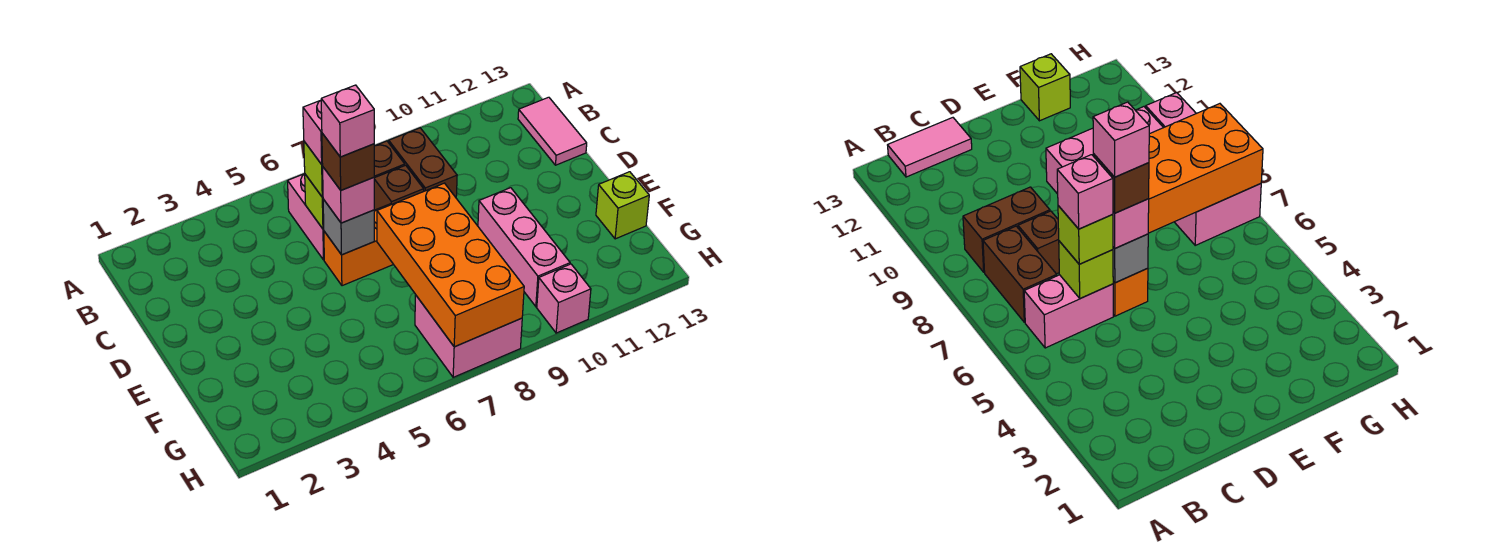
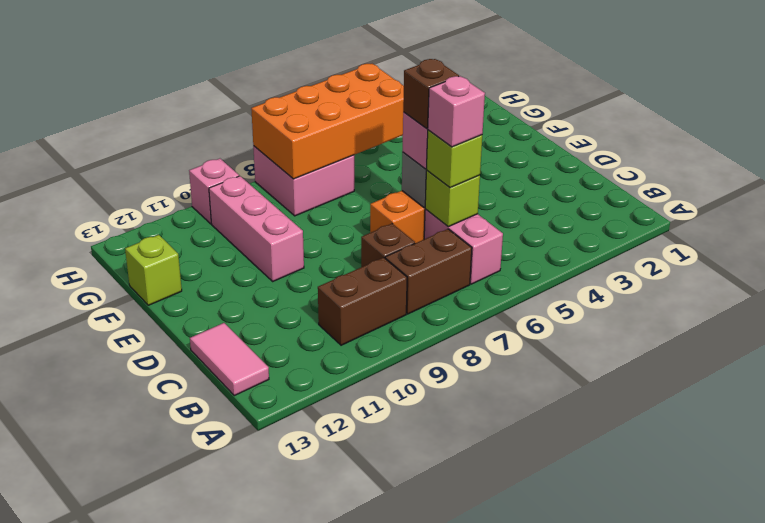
brown 1x2 brick [389,128,457,197] -> brown 1x2 brick turned to [318,257,407,345]
pink 1x1 brick [321,85,374,157] -> none
orange 2x4 brick [377,183,524,347] -> orange 2x4 brick turned to [251,64,404,179]

